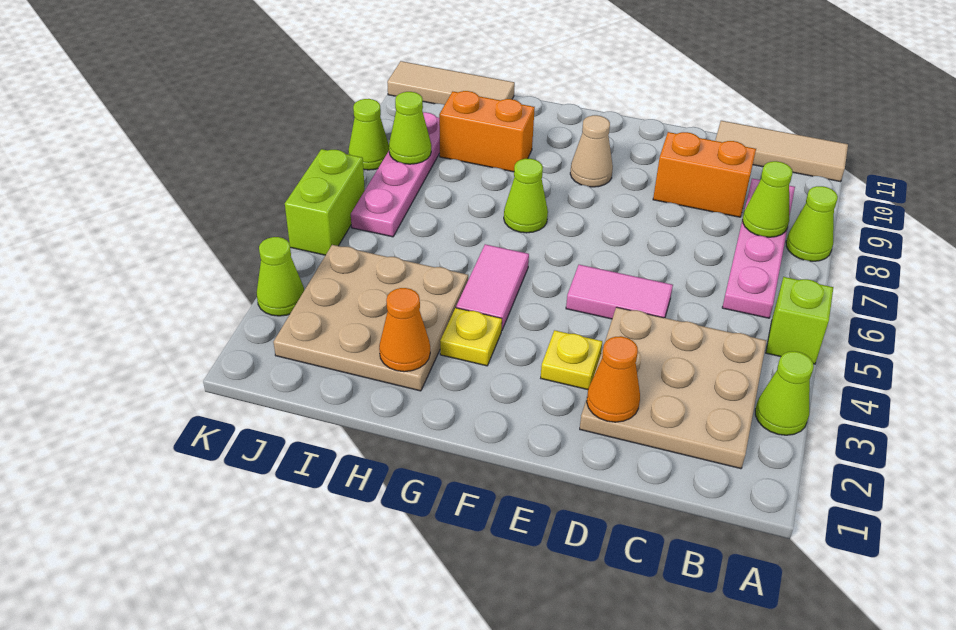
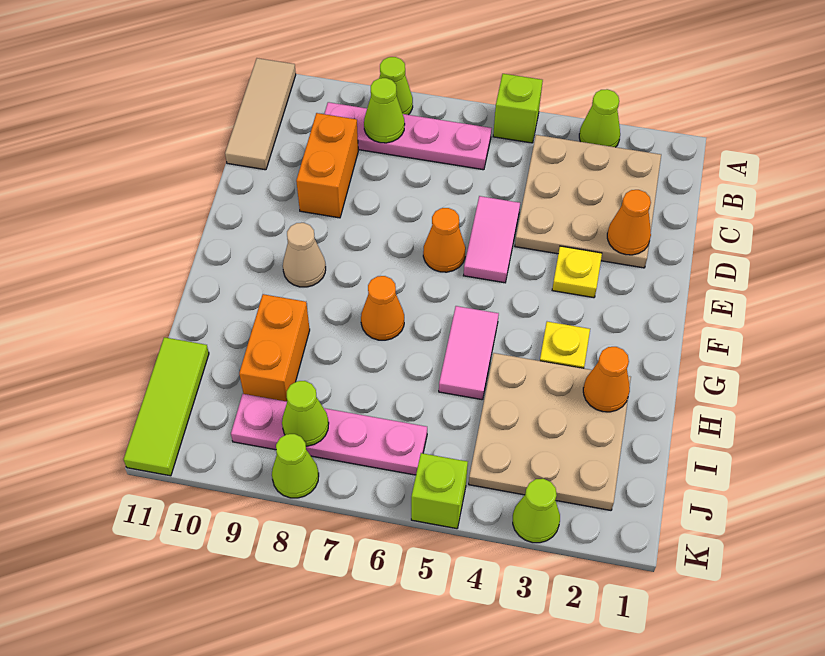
none -> orange 1x1 cone [423,208,466,272]
pink 1x2 tile [456,244,529,330] -> pink 1x2 tile turned to [439,306,499,400]
lime 1x1 cone [504,159,548,233] -> orange 1x1 cone [361,276,404,340]
tan 1x3 tile [387,61,515,105] -> lime 1x3 tile [124,337,209,476]
lime 1x2 brick [285,149,365,255] -> lime 1x1 brick [411,453,468,529]

